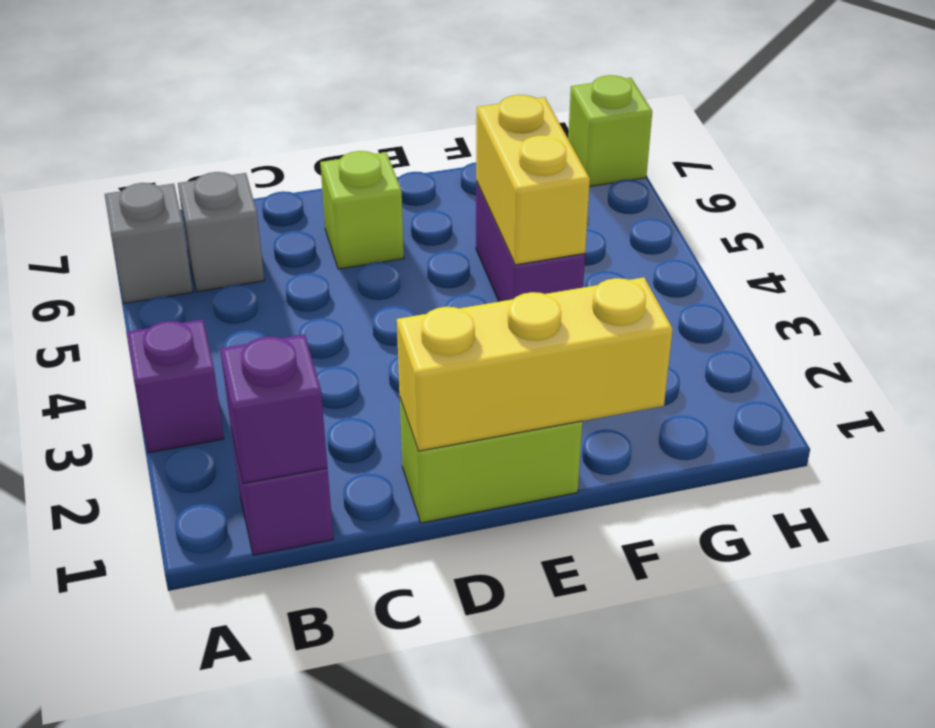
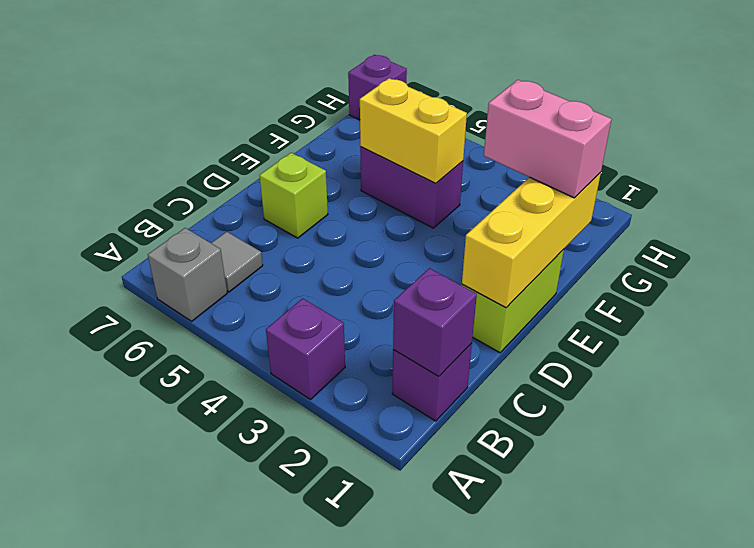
grey 1x1 brick [178,172,264,292] -> grey 1x1 tile [211,232,263,292]
none -> pink 1x2 brick [484,80,612,198]
lime 1x1 brick [568,75,652,187] -> purple 1x1 brick [348,55,407,120]

